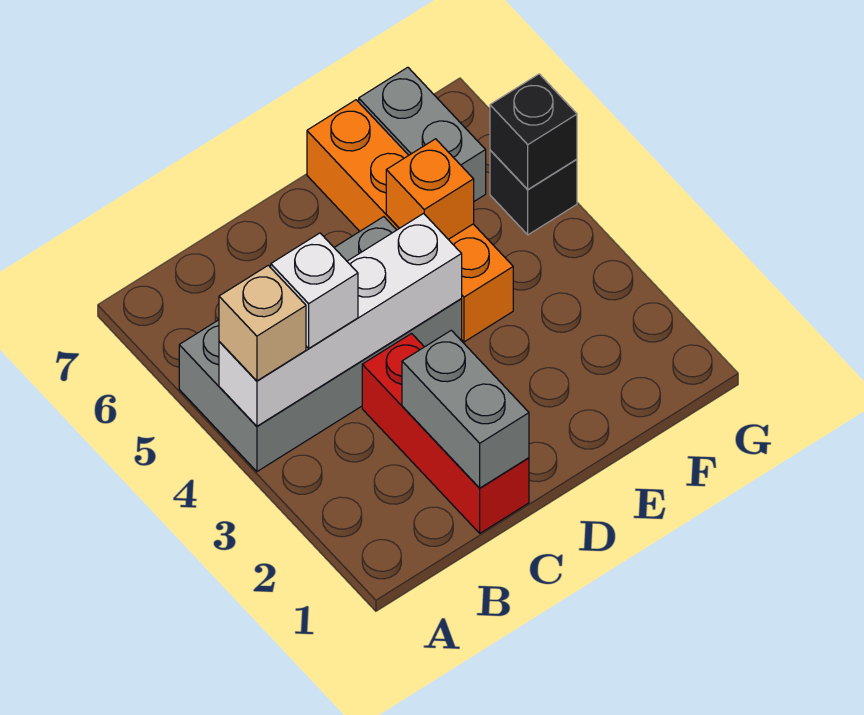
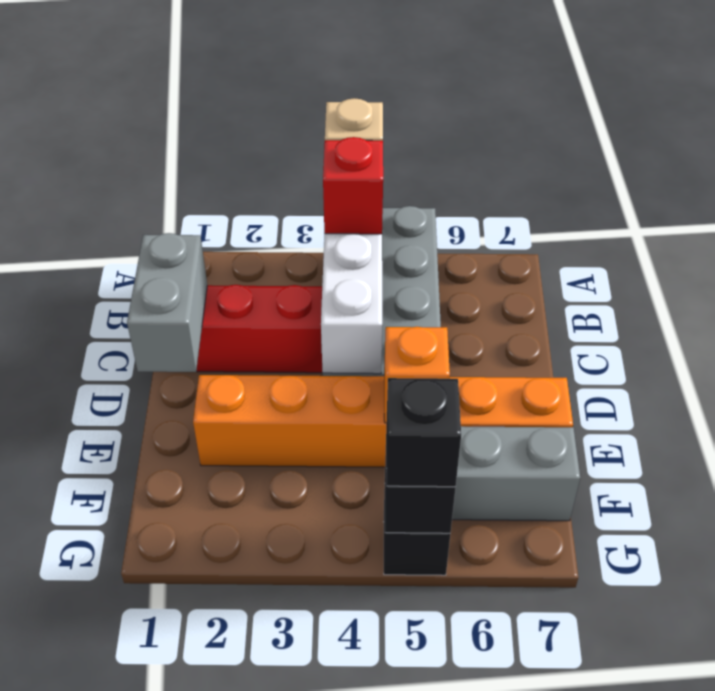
white 1x1 brick [271,233,358,348] -> red 1x1 brick [323,137,383,234]
grey 1x2 brick [402,330,529,488] -> grey 1x2 brick turned to [127,233,207,372]
orange 1x4 brick [307,100,513,342] -> orange 1x6 brick [193,375,573,467]
none -> black 1x1 brick [386,378,461,487]

